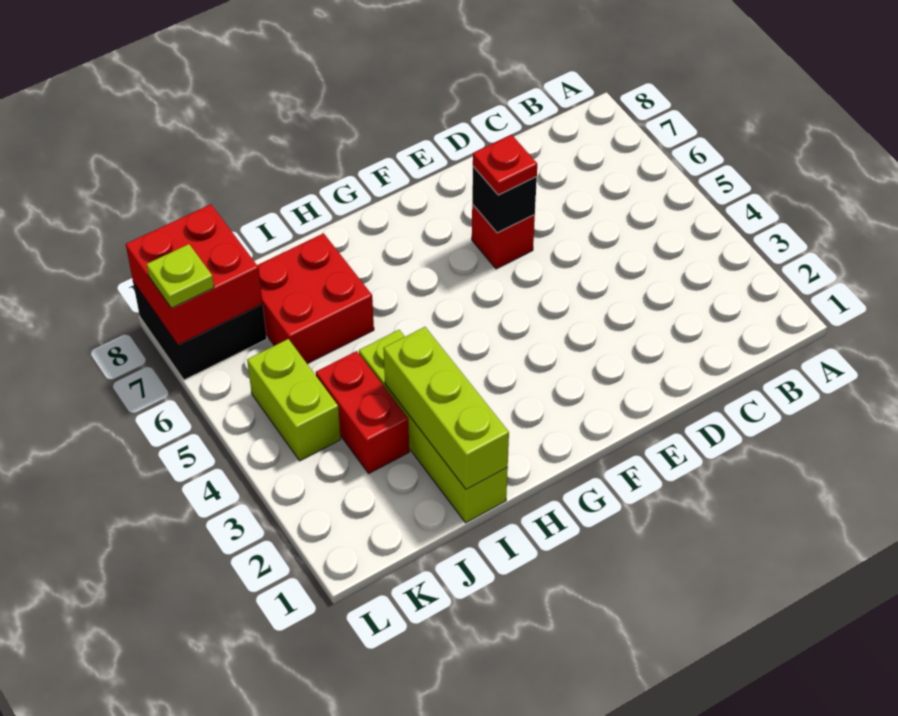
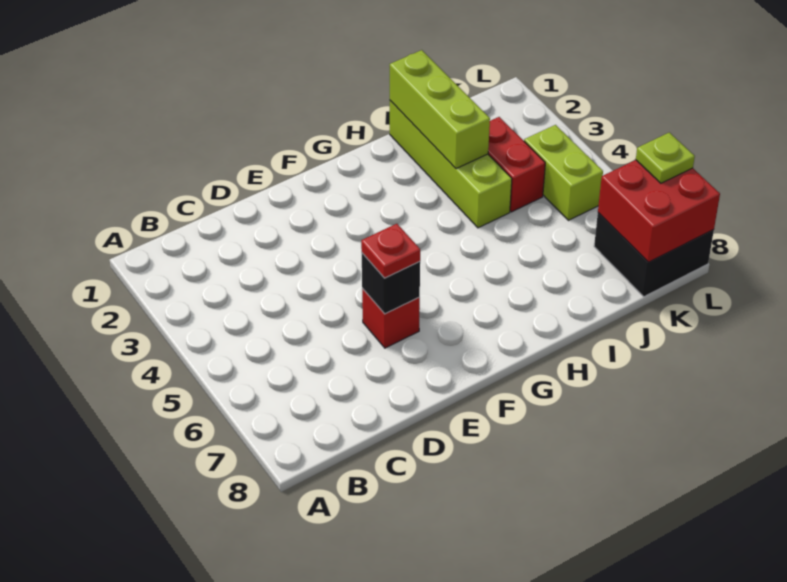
red 2x2 brick [257,233,374,364] -> none

